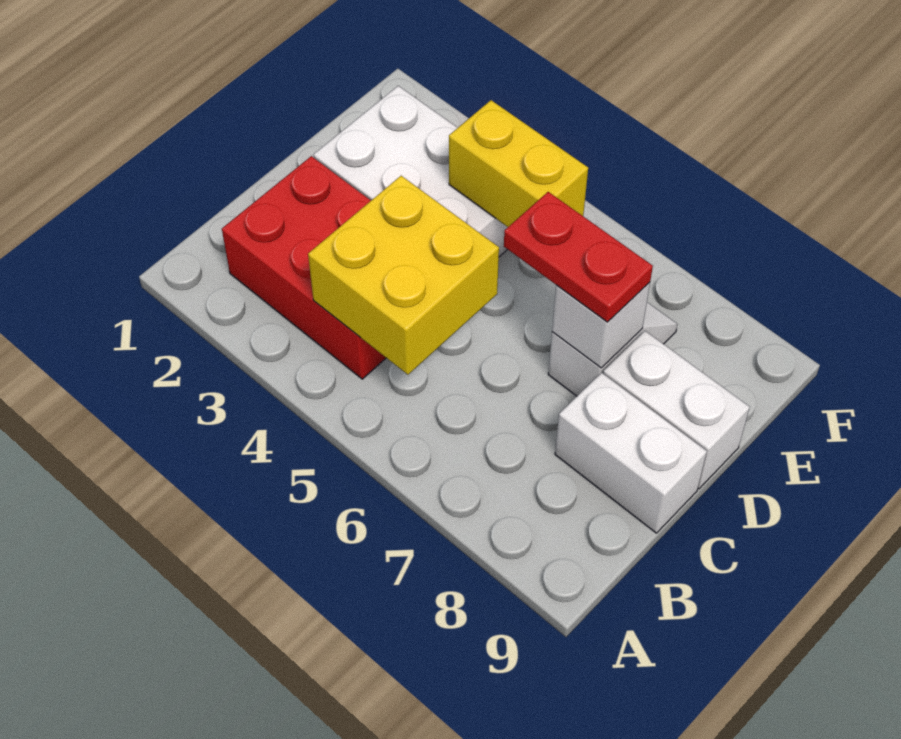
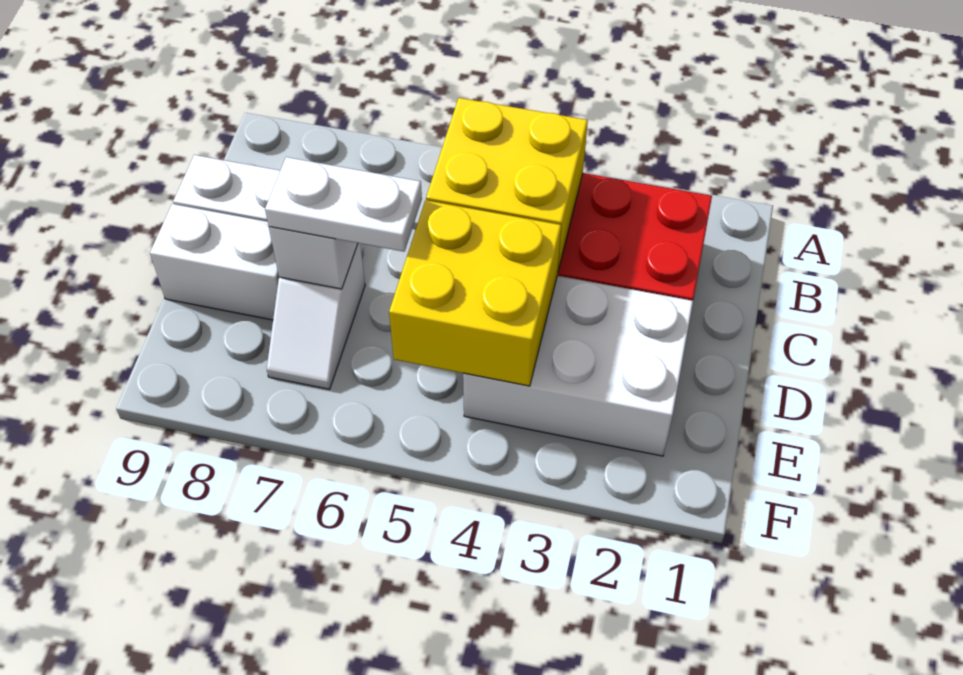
red 1x2 plate [504,192,653,322] -> white 1x2 plate [265,157,422,252]
yellow 1x2 brick [449,100,588,227] -> yellow 2x2 brick [389,200,561,386]

